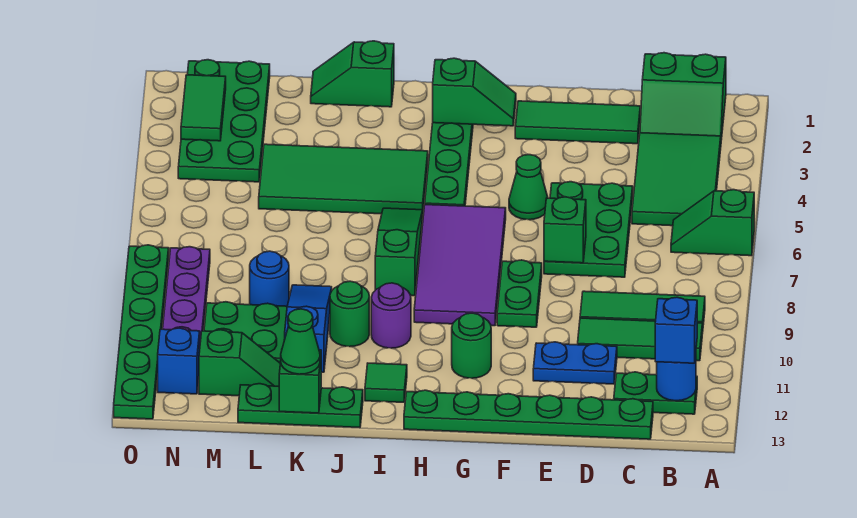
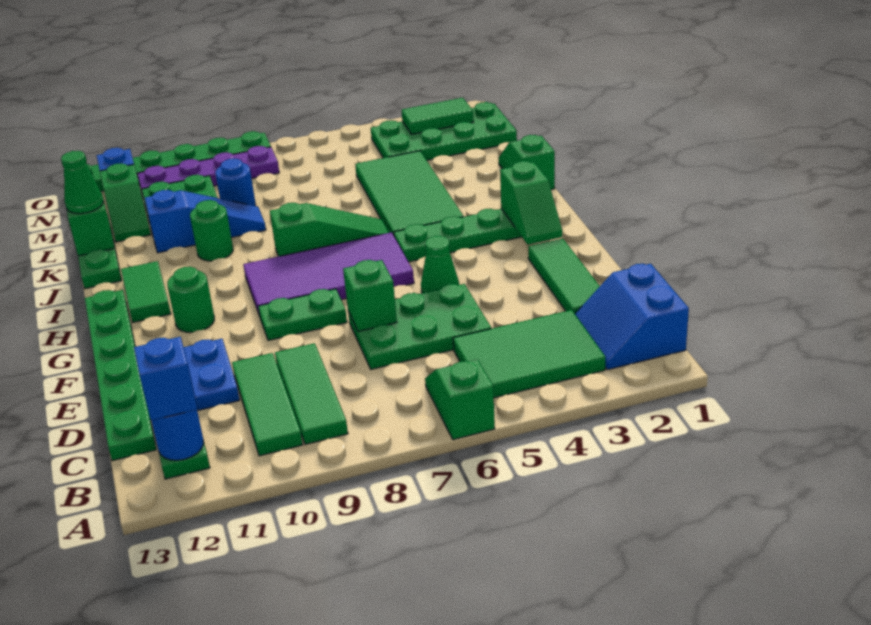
green 2x2 slope [640,53,726,140] -> blue 2x2 slope [575,264,689,370]
purple 1x1 round brick [371,283,411,348] -> none
green 1x1 tile [365,363,407,402] -> green 1x2 tile [121,261,171,322]

